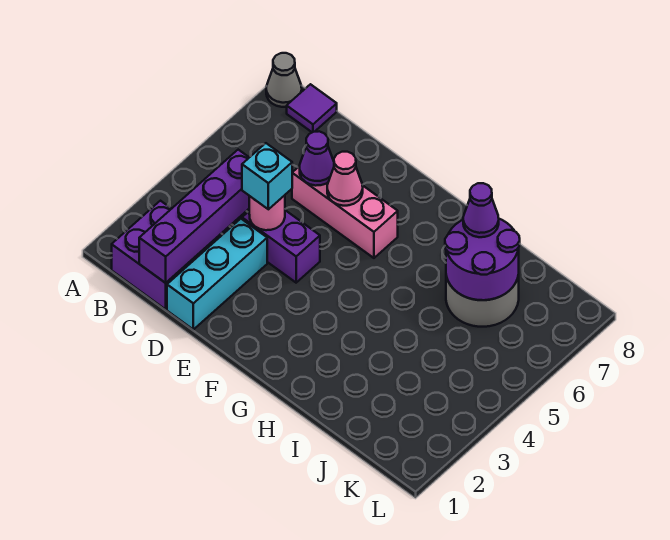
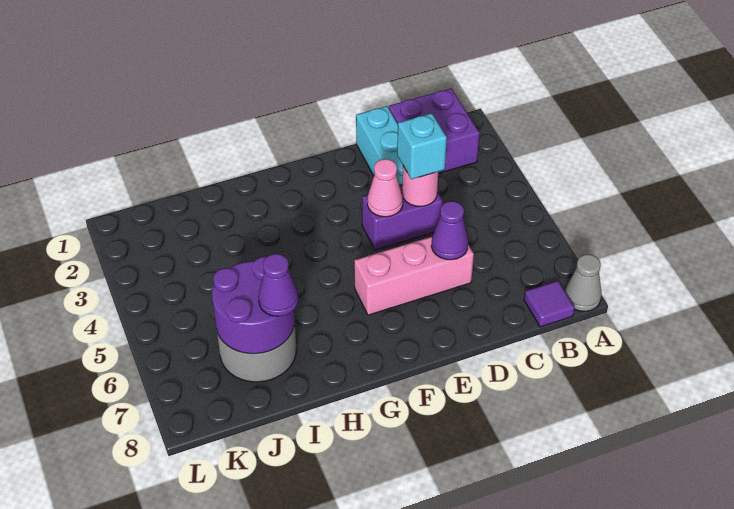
purple 1x4 brick [139,150,249,283] -> none
pink 1x1 cone [327,152,363,206] -> pink 1x1 cone moved to [367,159,403,217]

